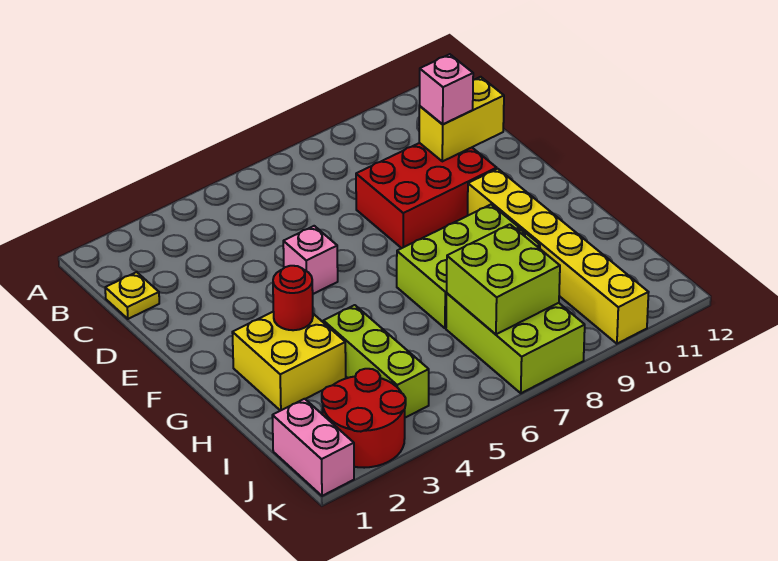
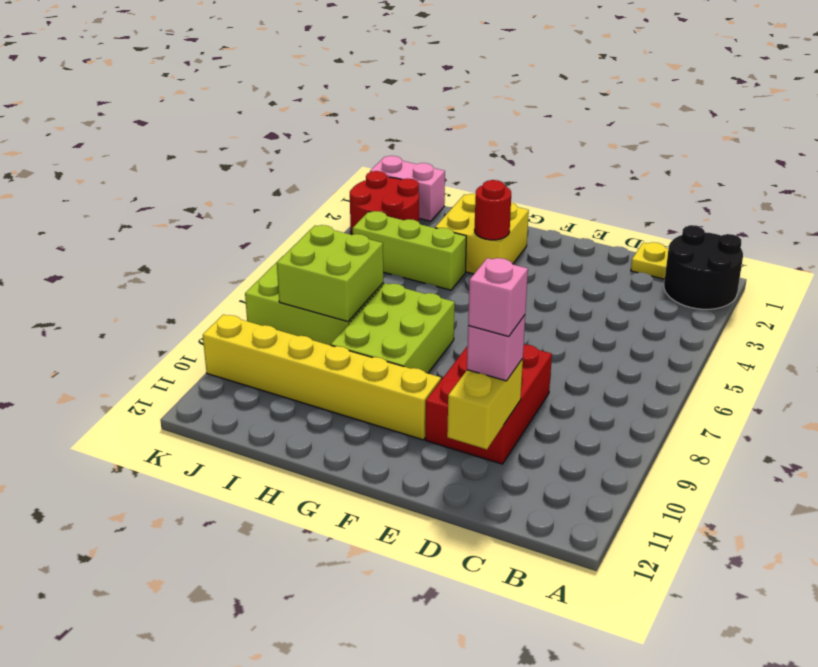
none -> black 2x2 round brick [664,226,743,309]
pink 1x1 brick [283,226,338,294] -> pink 1x1 brick moved to [468,258,528,336]

